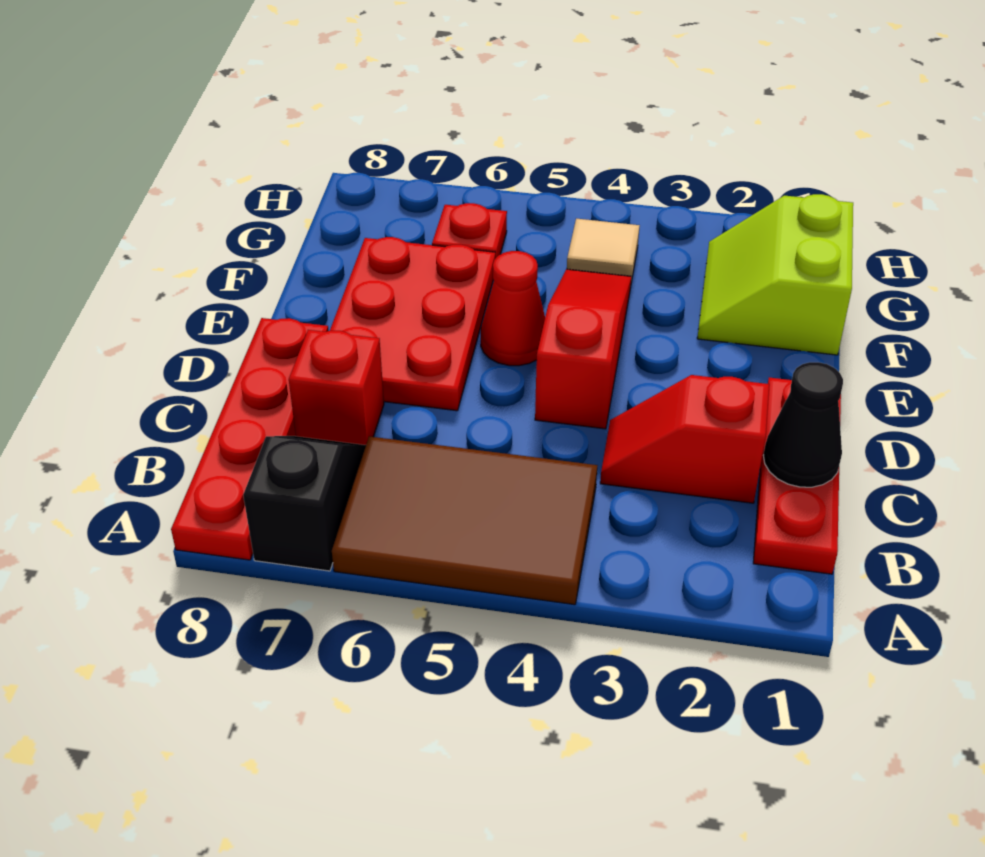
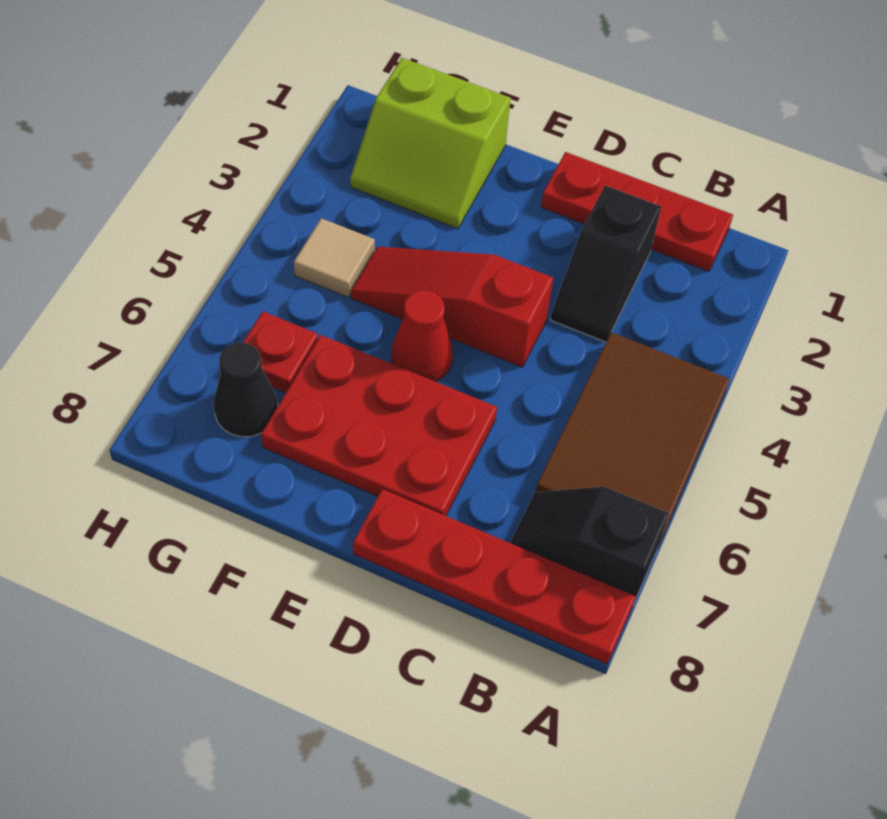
black 1x1 cone [763,362,843,487] -> black 1x1 cone moved to [214,342,278,437]
red 1x2 slope [600,375,769,503] -> black 1x2 slope [550,185,661,342]
red 1x1 brick [289,330,384,445] -> none

